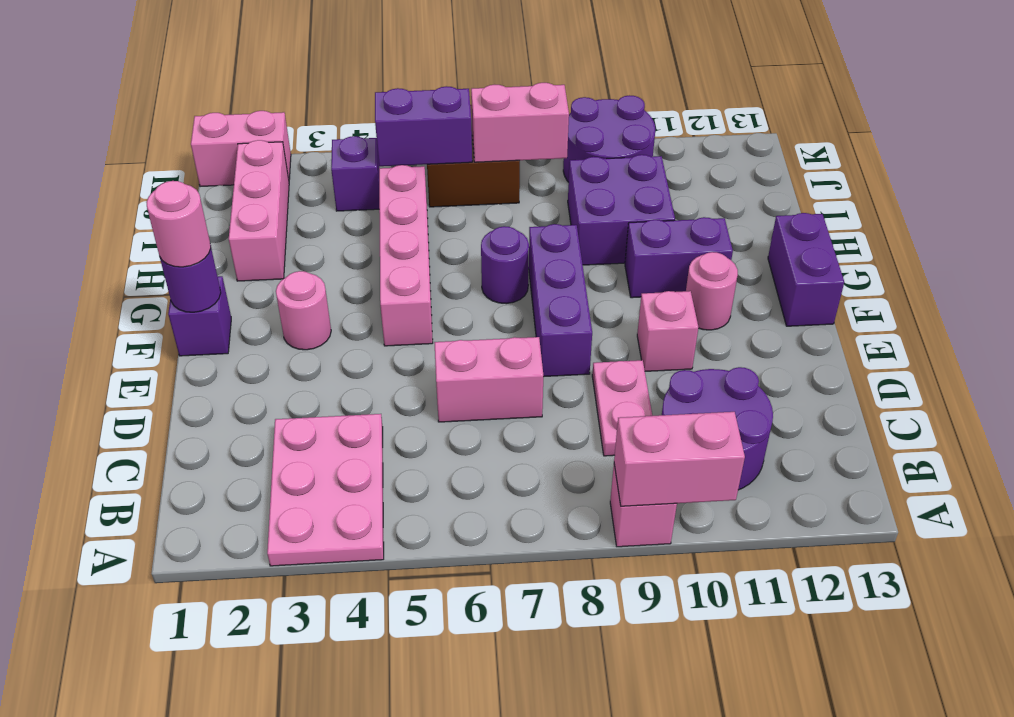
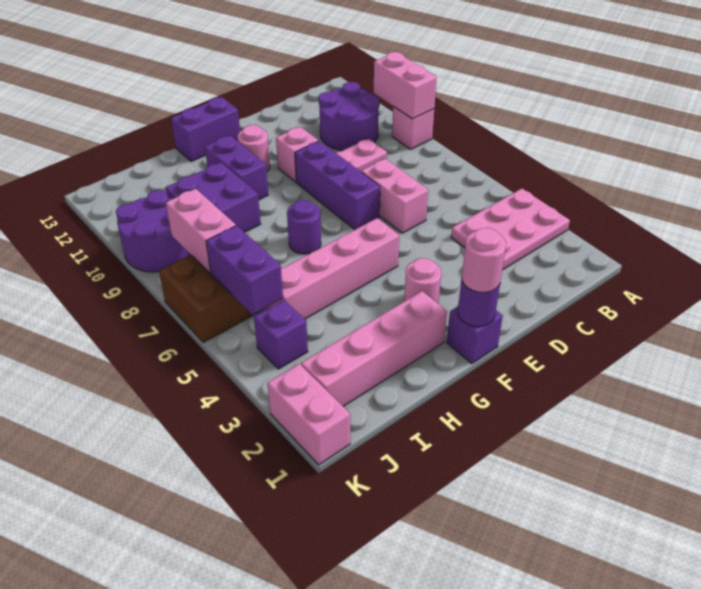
purple 1x3 brick [529,224,592,377] -> purple 1x3 brick turned to [295,141,380,230]
pink 1x3 brick [229,140,289,281] -> pink 1x4 brick [301,291,447,406]

